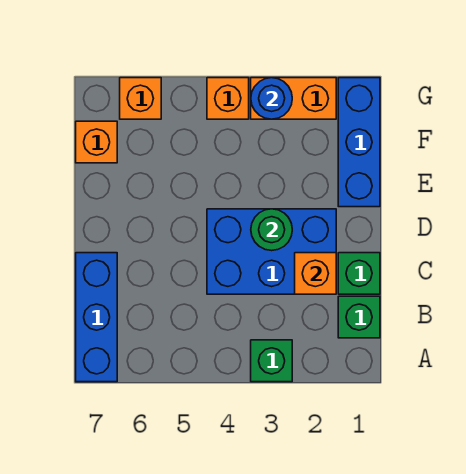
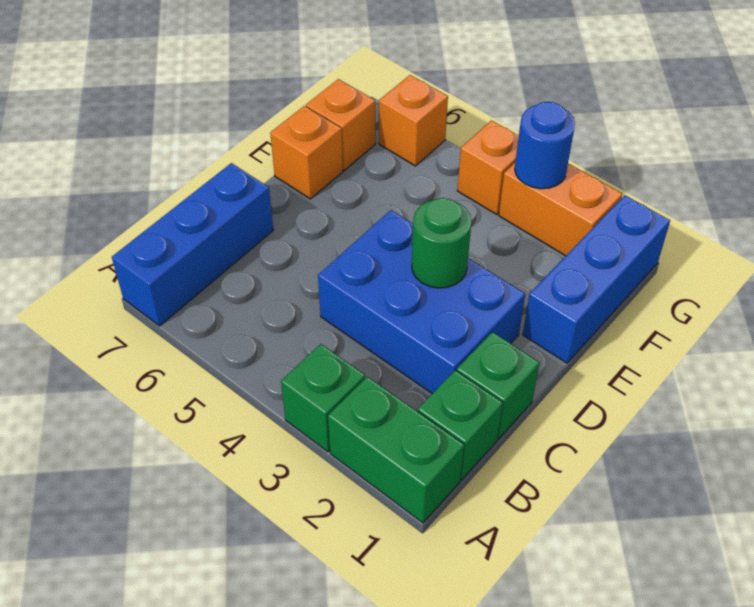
none -> green 1x2 brick [328,377,464,523]
orange 1x1 brick [295,253,336,294] -> orange 1x1 brick moved to [270,106,343,199]

